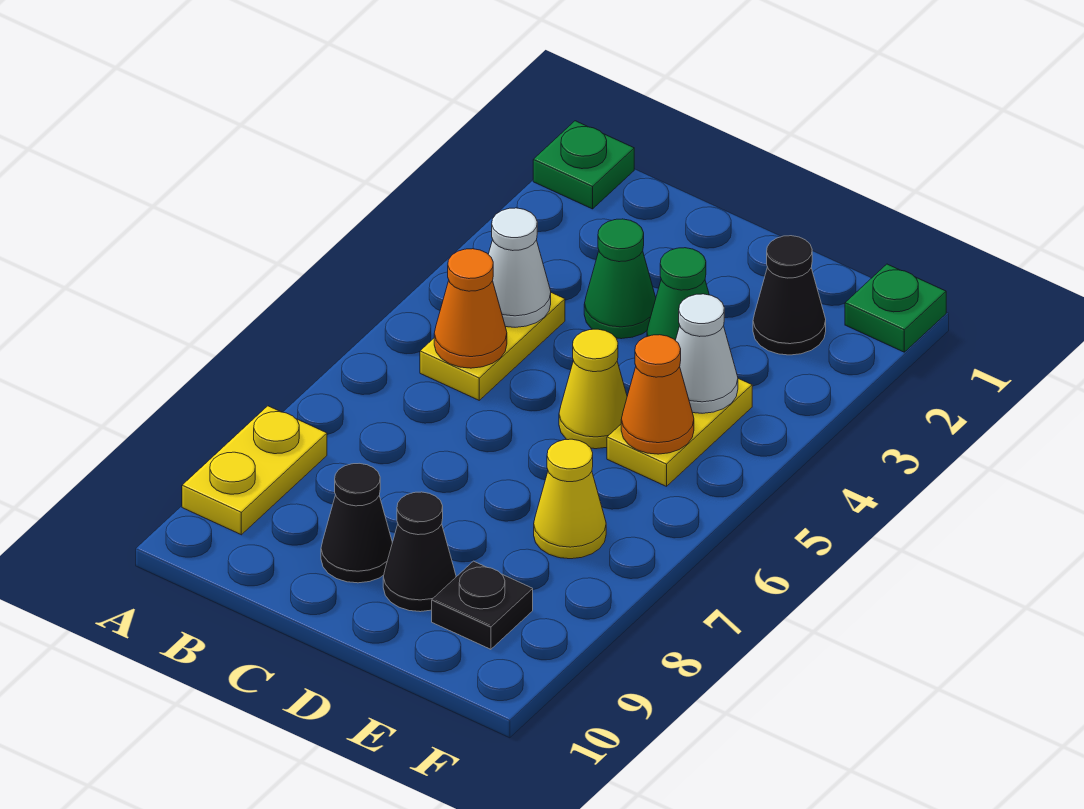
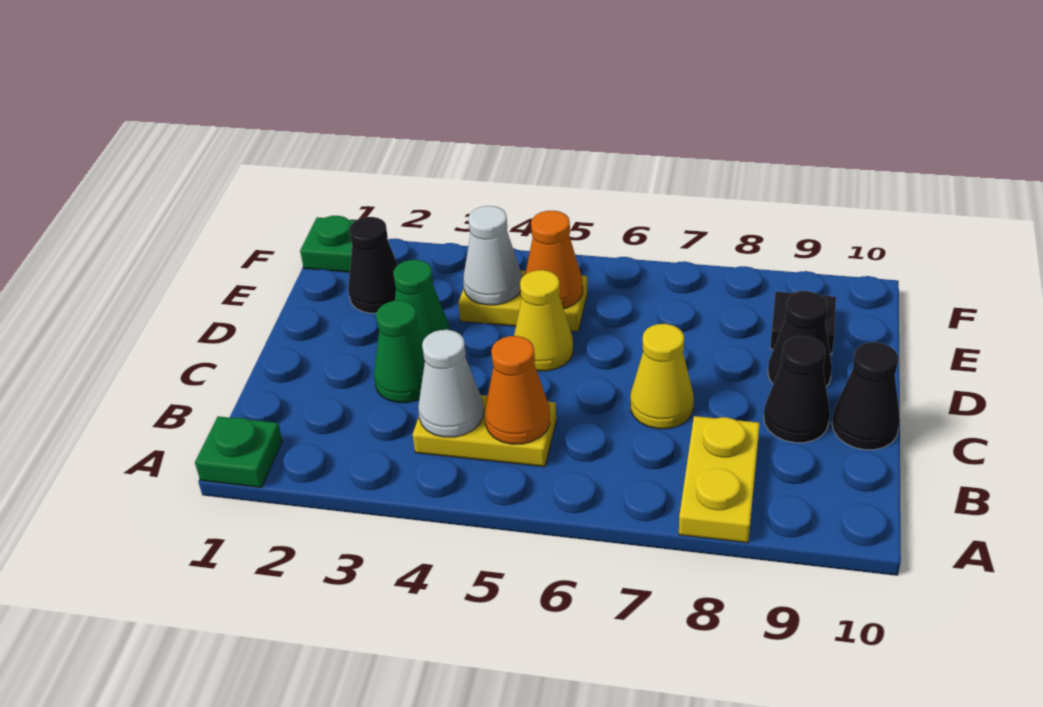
yellow 1x2 plate [182,406,327,535] -> yellow 1x2 plate turned to [679,416,760,543]
none -> black 1x1 cone [832,342,900,450]
yellow 1x1 cone [534,439,606,559] -> yellow 1x1 cone moved to [630,324,694,429]

